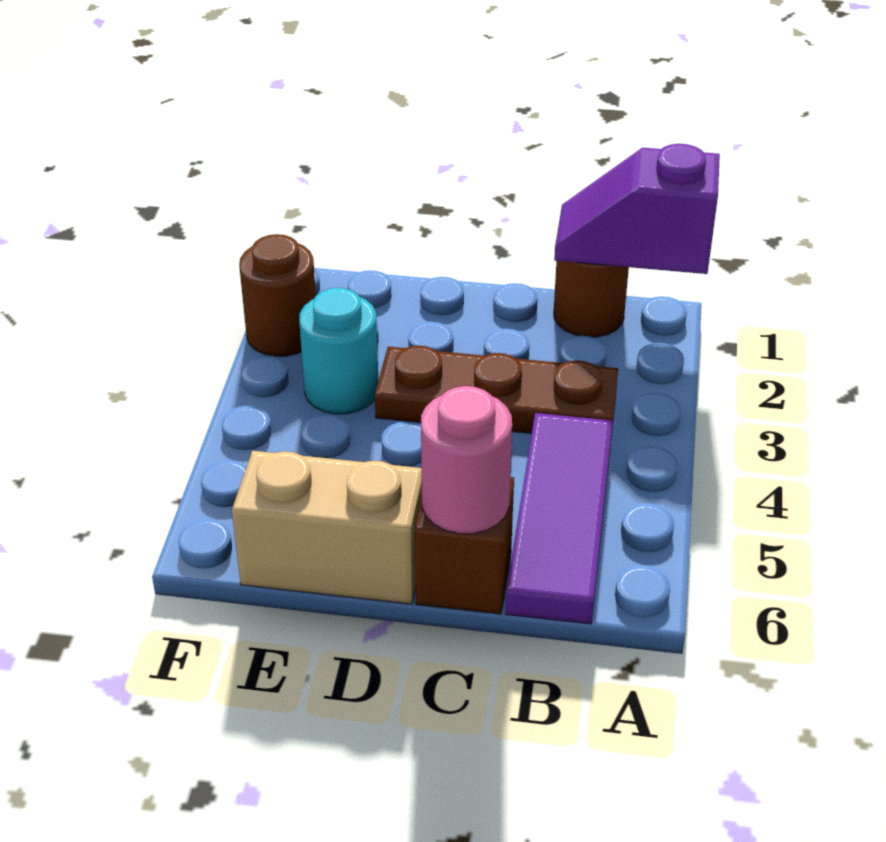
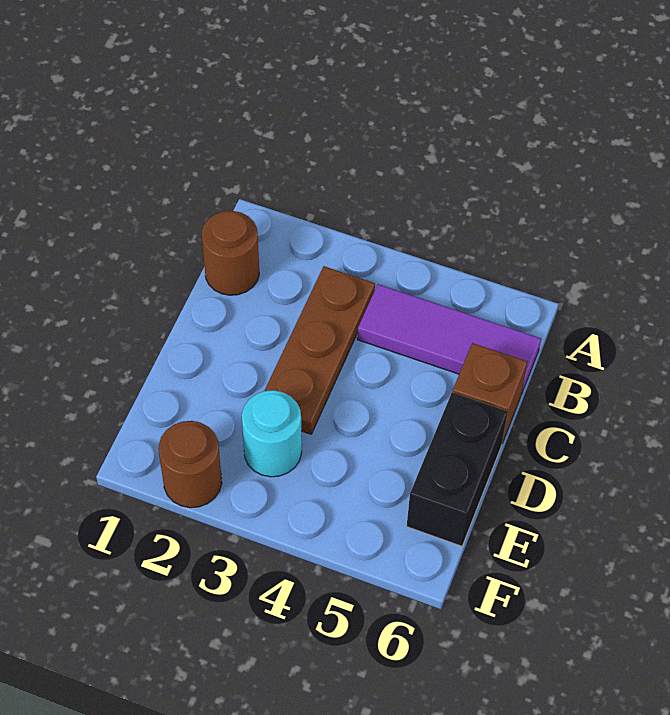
purple 1x2 slope [554,144,720,274] -> none
pink 1x1 round brick [421,386,512,534] -> none
tan 1x2 brick [232,451,422,604] -> black 1x2 brick [407,393,508,546]

